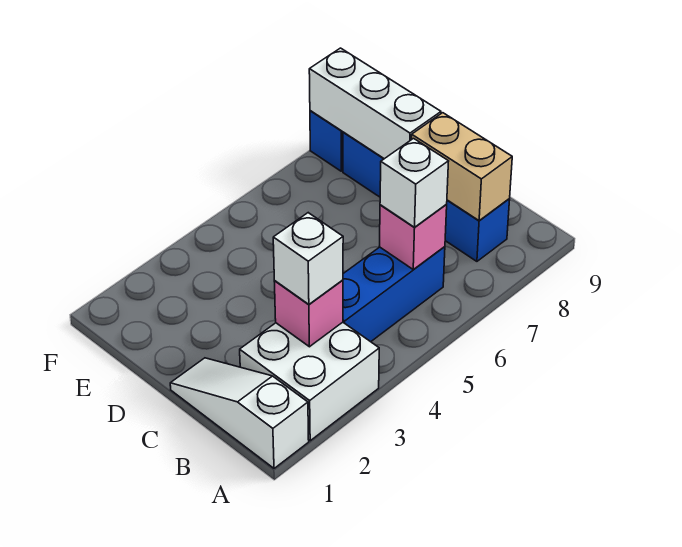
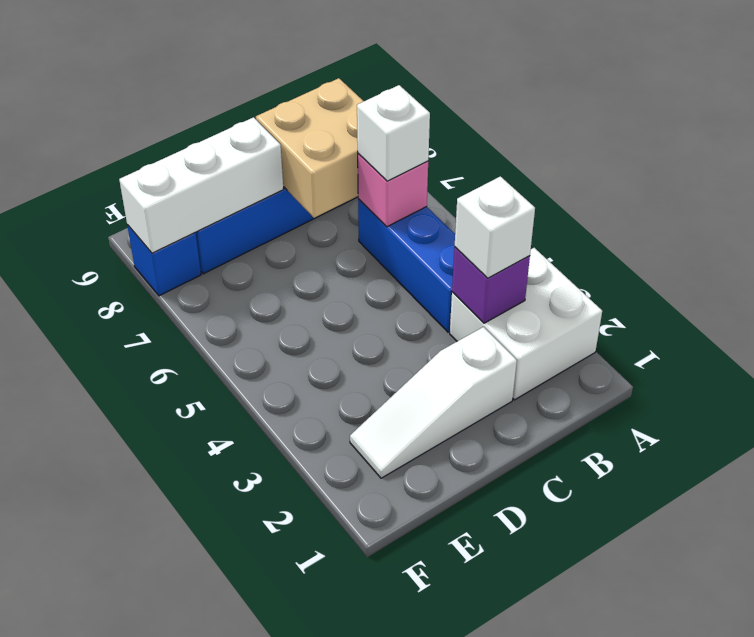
white 1x3 slope [170,358,309,468] -> white 1x3 slope moved to [350,327,517,478]
pink 1x1 brick [274,280,343,347] -> purple 1x1 brick [452,247,530,323]
tan 1x2 brick [412,113,512,221] -> tan 2x2 brick [256,78,364,218]

